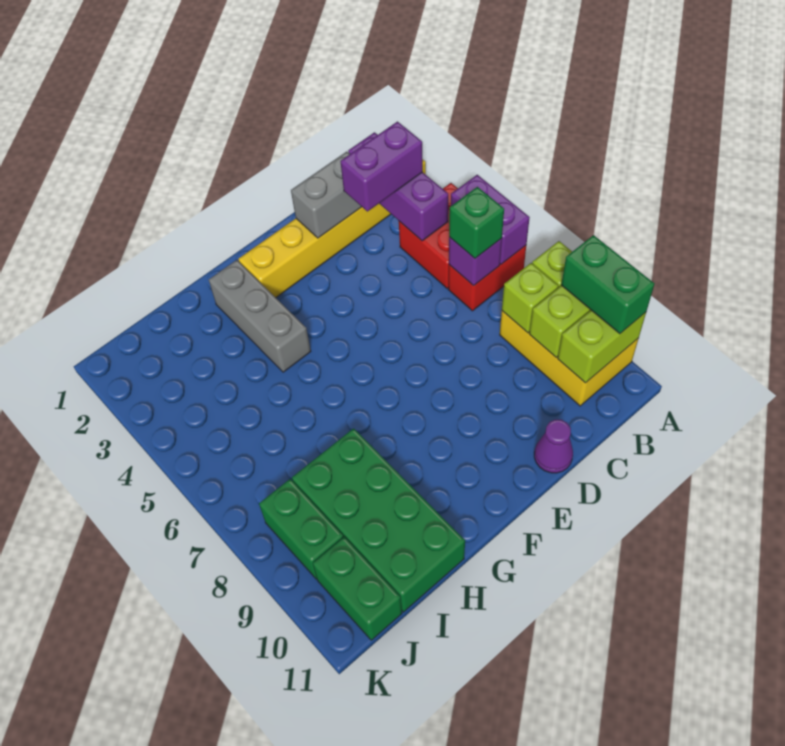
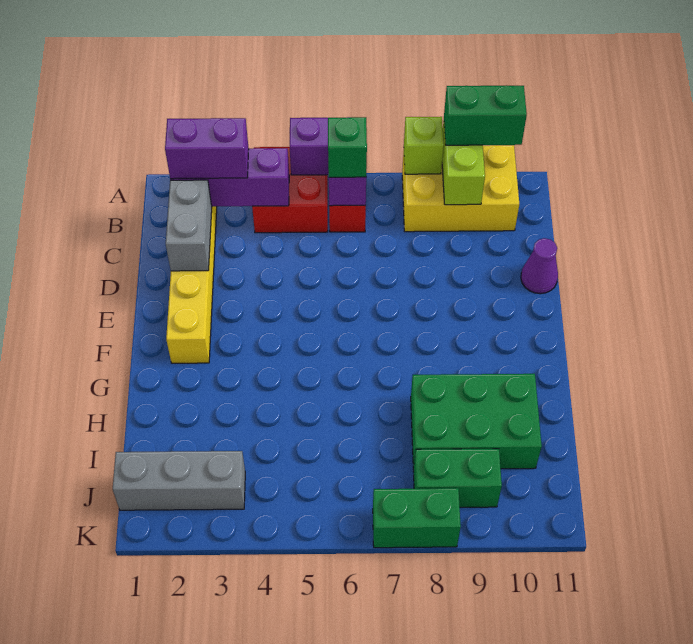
lime 1x2 brick [558,310,646,383] -> none
purple 1x2 brick [340,122,423,211] -> purple 1x2 brick turned to [165,118,249,179]
lime 1x1 brick [502,263,558,333] -> none
grey 1x3 brick [209,260,311,372] -> grey 1x3 brick moved to [113,451,245,510]
green 2x4 brick [292,428,465,612] -> green 2x3 brick [411,374,542,469]
green 1x2 brick [313,537,402,640] -> green 1x2 brick moved to [373,488,461,548]

